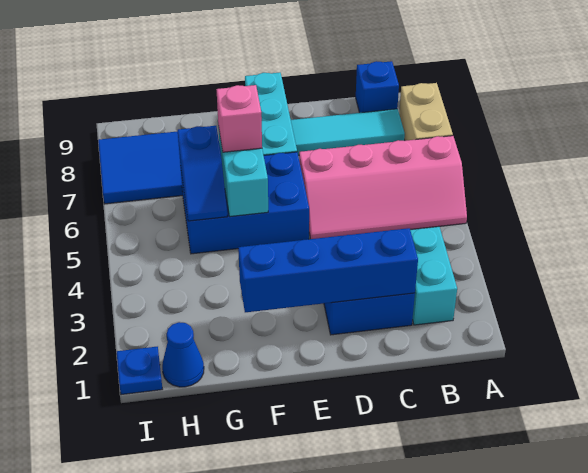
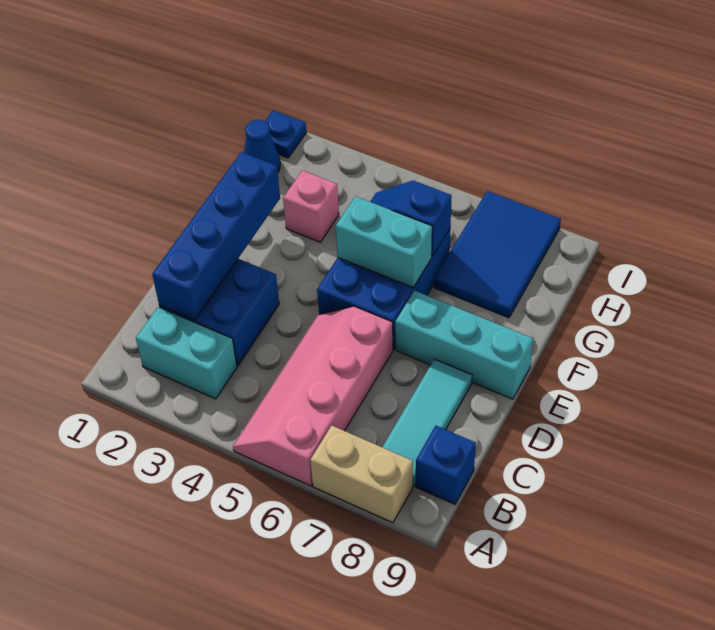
pink 1x1 brick [216,85,262,152] -> pink 1x1 brick moved to [283,170,339,242]

